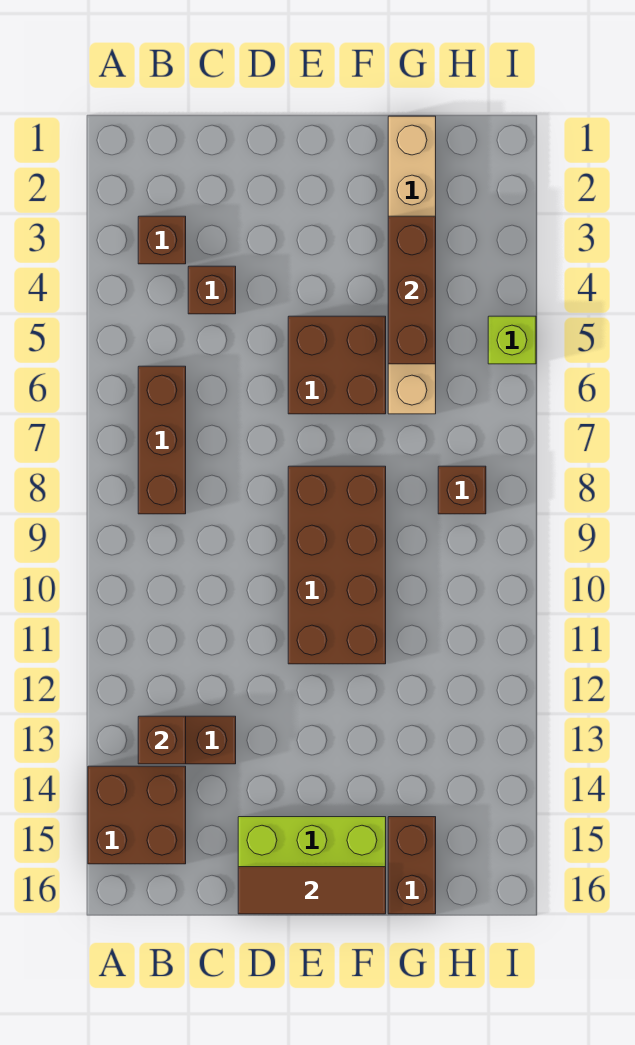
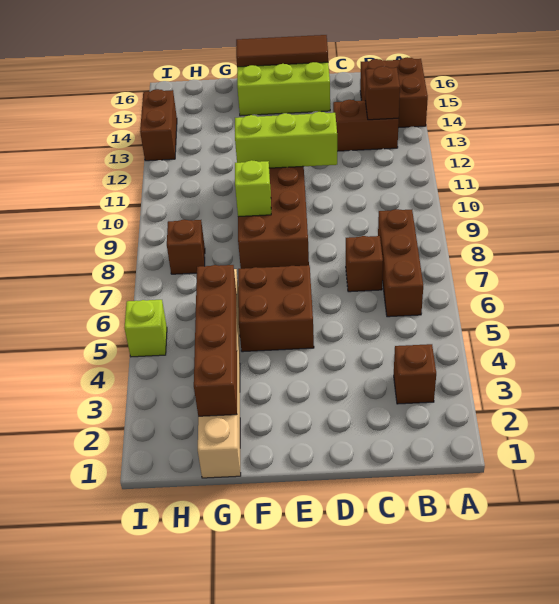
brown 1x1 brick [188,266,236,314] -> brown 1x1 brick moved to [346,236,383,292]
none -> lime 1x3 brick [235,112,337,168]
none -> lime 1x1 brick [235,160,271,217]
brown 1x3 brick [388,216,436,364] -> brown 1x4 brick [194,265,237,416]
brown 1x2 brick [388,817,436,914] -> brown 1x2 brick moved to [140,89,177,161]

